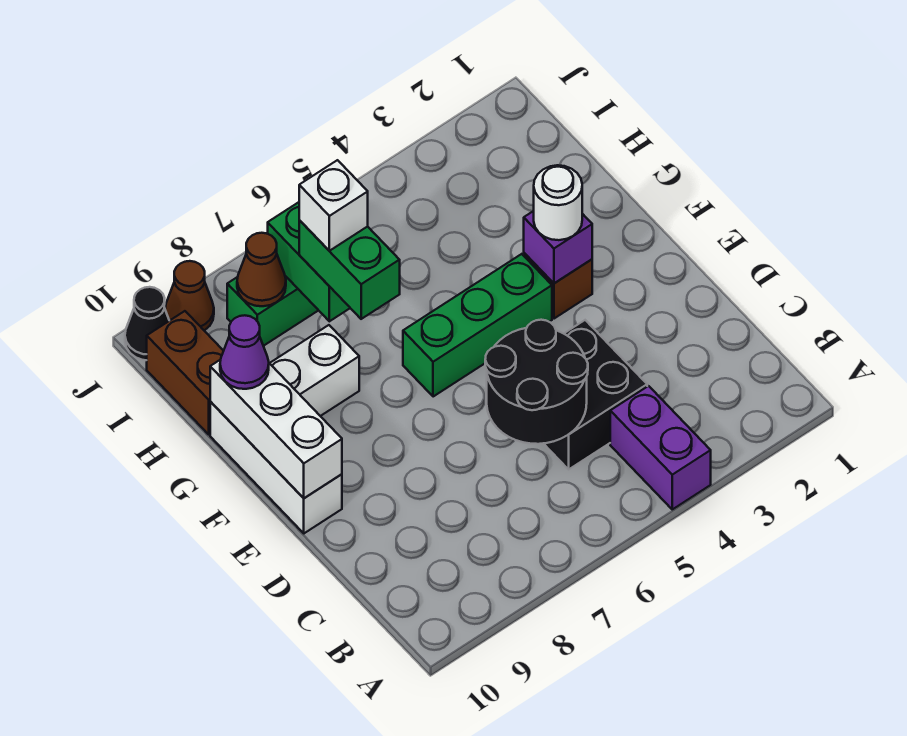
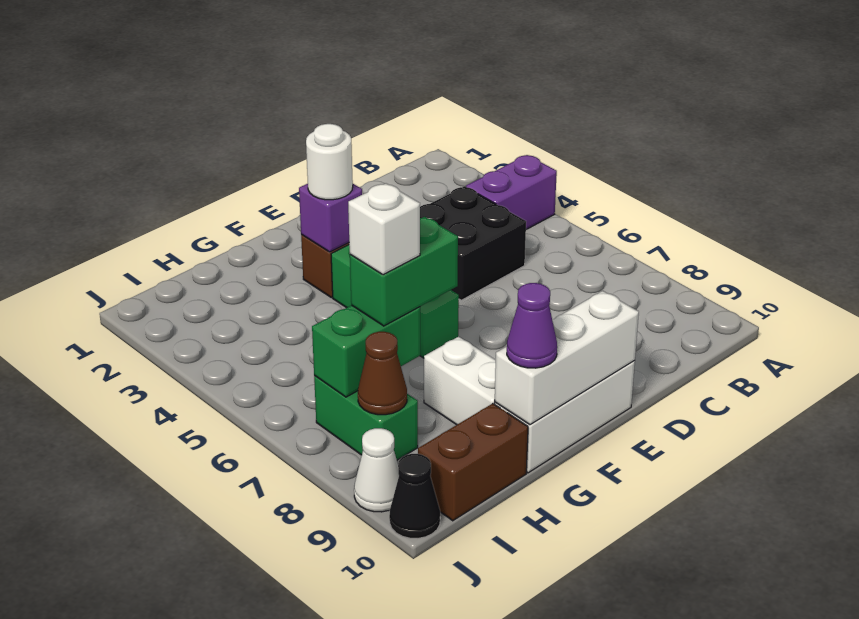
black 2x2 round brick [485,320,588,444] -> none
brown 1x1 cone [165,261,214,331] -> white 1x1 cone [354,428,399,512]

